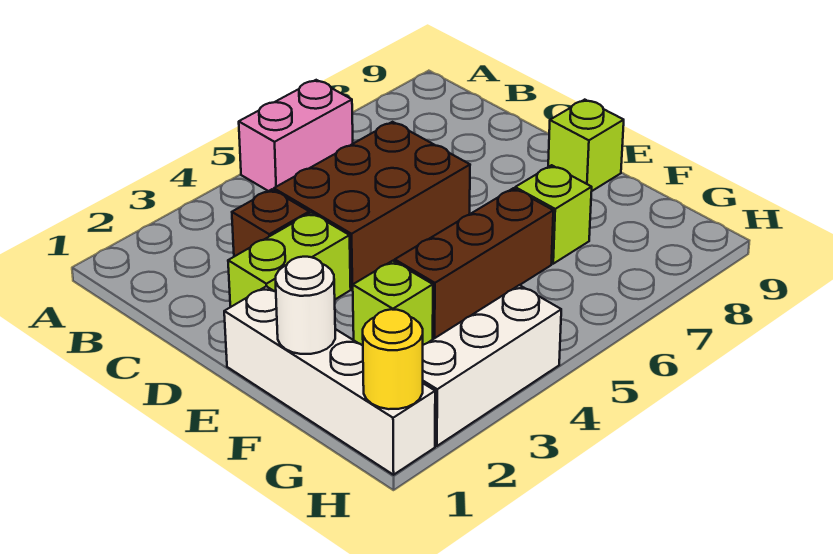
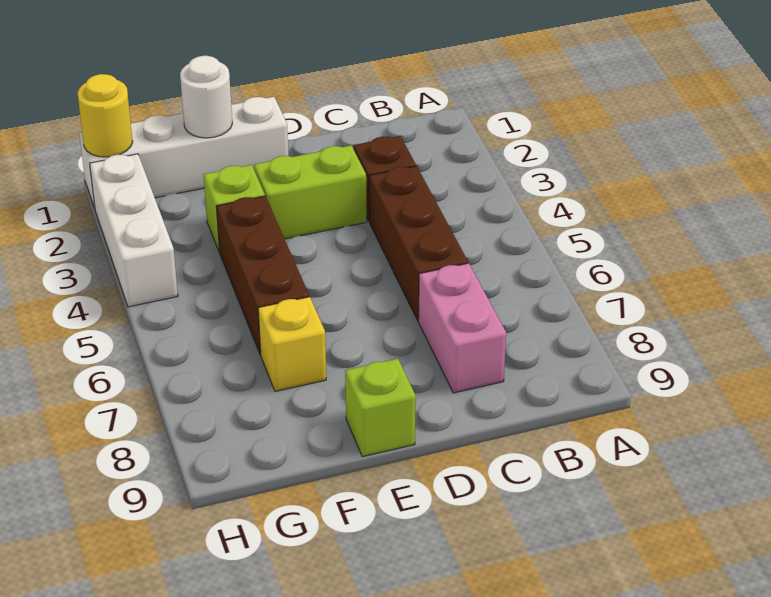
pink 1x2 brick [239,80,353,191] -> pink 1x2 brick moved to [418,263,506,393]
brown 2x3 brick [274,122,470,289] -> brown 1x3 brick [369,166,468,320]
lime 1x2 brick [228,213,351,307] -> lime 1x2 brick turned to [254,146,367,239]
lime 1x1 brick [515,165,592,264] -> yellow 1x1 brick [258,297,326,391]

